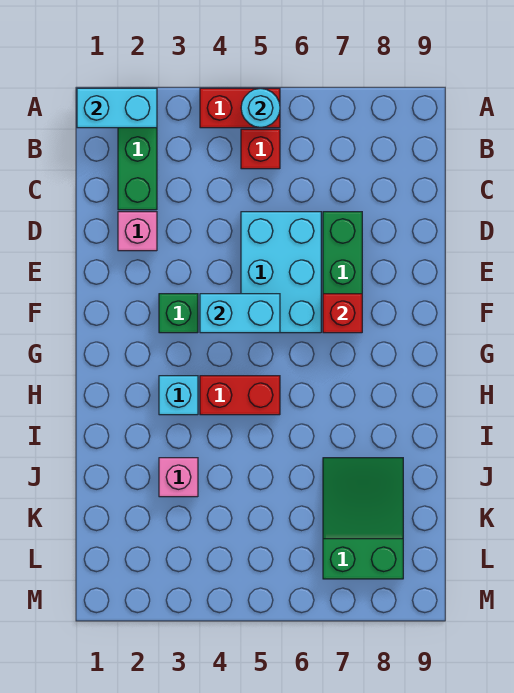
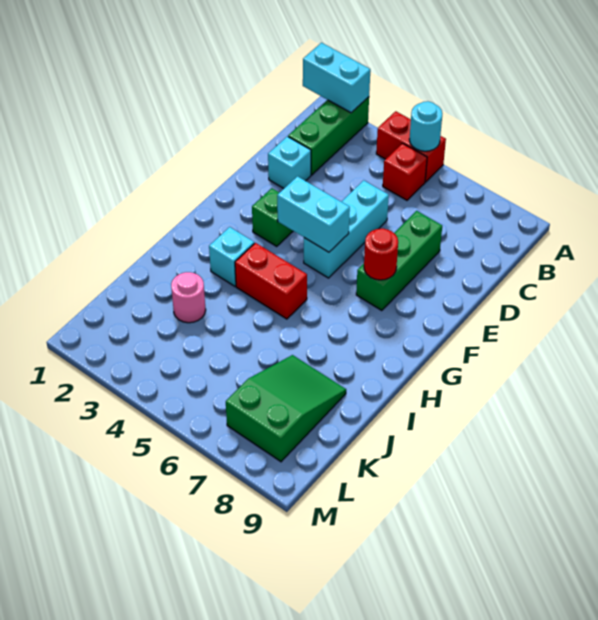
pink 1x1 brick [118,212,157,251] -> cyan 1x1 brick [268,136,311,188]
cyan 2x3 brick [241,212,321,333] -> cyan 1x3 brick [304,180,389,278]
red 1x1 brick [323,294,362,333] -> red 1x1 round brick [364,229,398,280]
pink 1x1 brick [159,458,198,497] -> pink 1x1 round brick [171,272,206,323]

